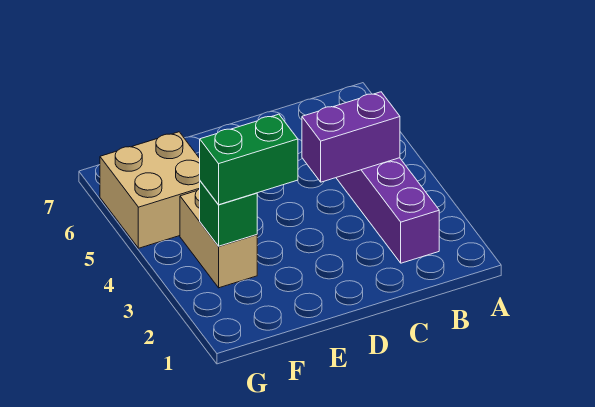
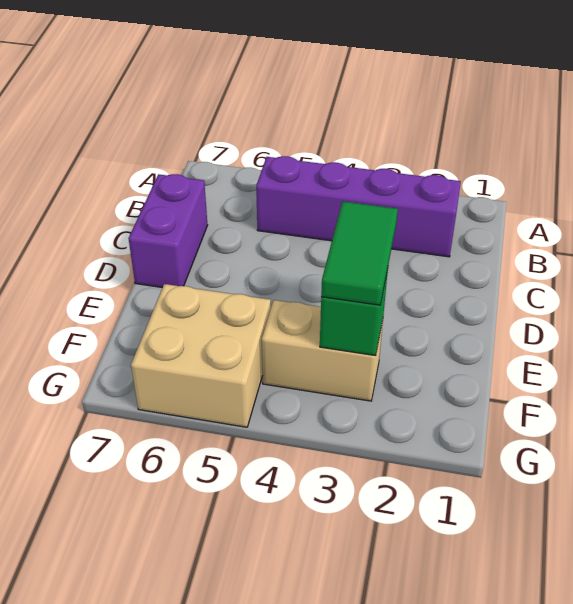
purple 1x2 brick [302,92,400,182] -> purple 1x2 brick moved to [128,174,208,288]
green 1x2 brick [200,114,298,205] -> green 1x2 tile [321,201,398,305]

